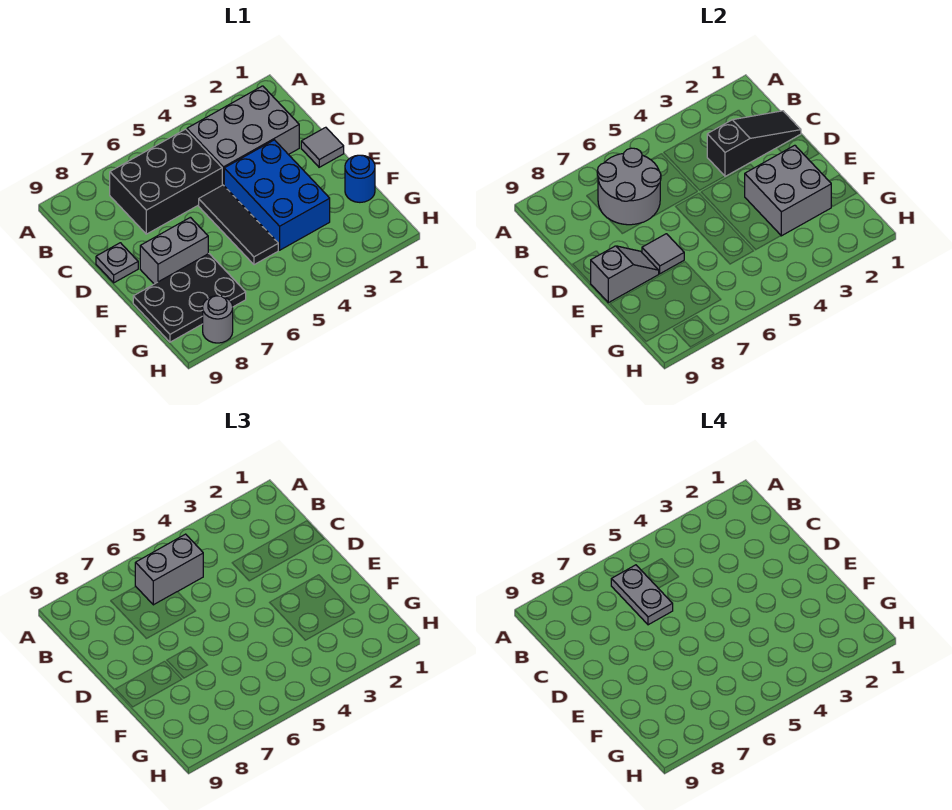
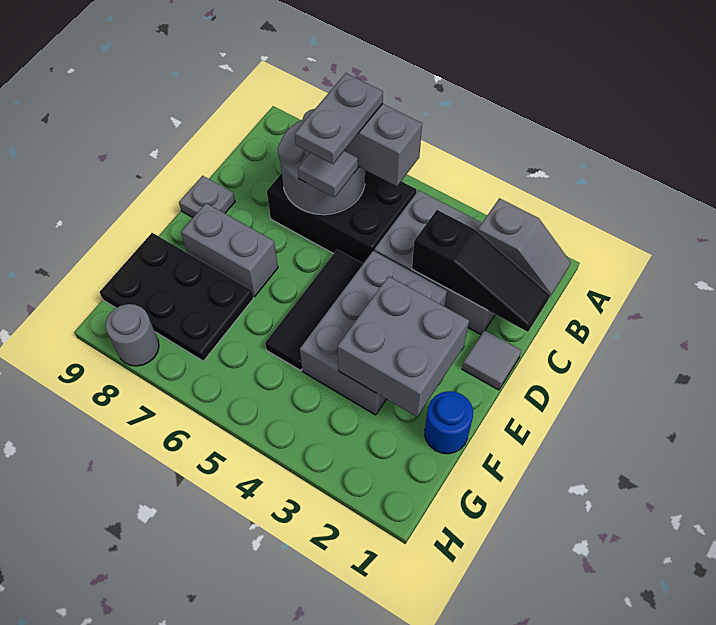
blue 2x3 brick [224,140,330,250] -> grey 2x3 brick [300,251,447,415]
grey 1x1 tile [642,234,684,274] -> grey 1x1 tile moved to [298,151,358,197]
grey 1x2 slope [591,246,659,303] -> grey 1x2 slope moved to [478,198,571,298]

